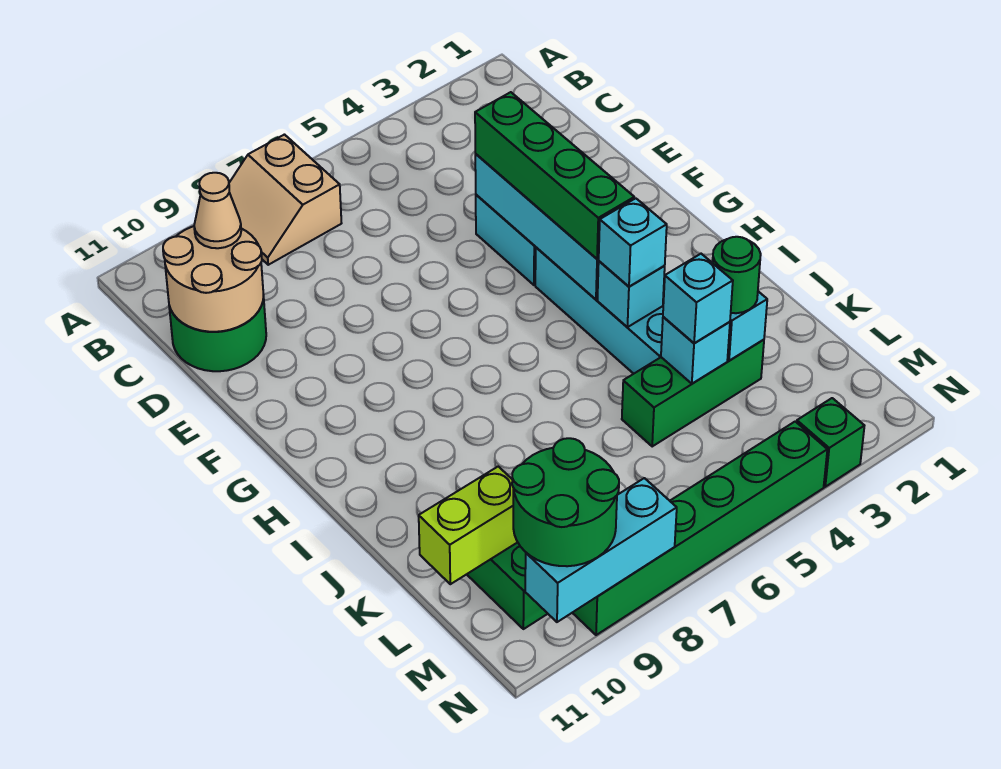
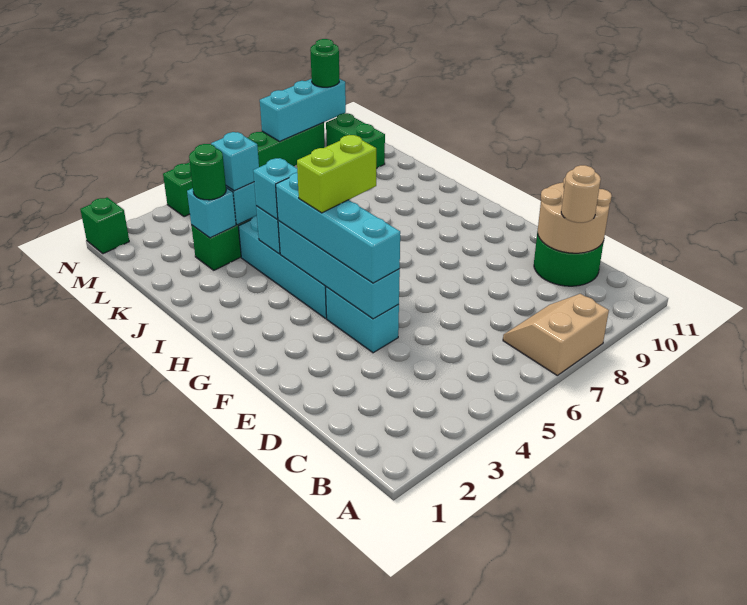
tan 2x2 slope [229,135,342,265] -> tan 2x2 slope turned to [503,294,609,375]
tan 1x1 cone [194,173,241,248] -> tan 1x1 round brick [561,165,601,223]
green 1x4 brick [475,92,634,259] -> cyan 1x4 brick [276,173,400,283]
lime 1x2 brick [419,467,517,584] -> lime 1x2 brick moved to [297,135,376,213]
green 2x2 round brick [512,438,619,566] -> green 1x1 round brick [310,39,339,87]
green 1x1 brick [797,398,864,487] -> green 1x1 brick moved to [80,197,129,254]

